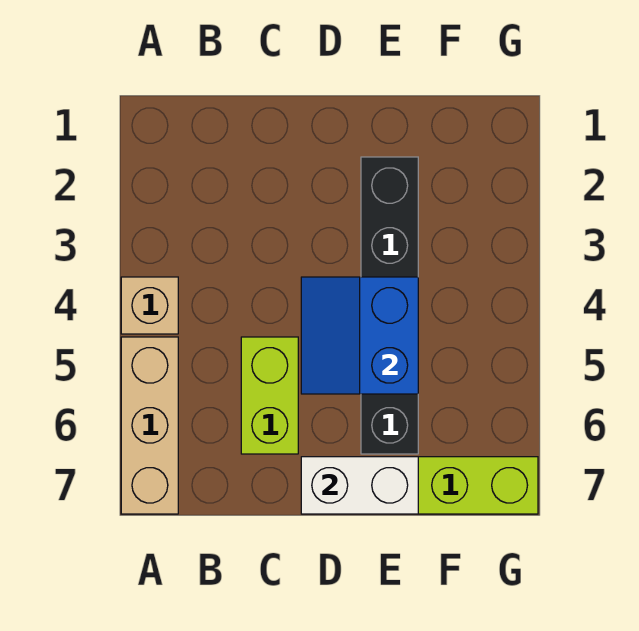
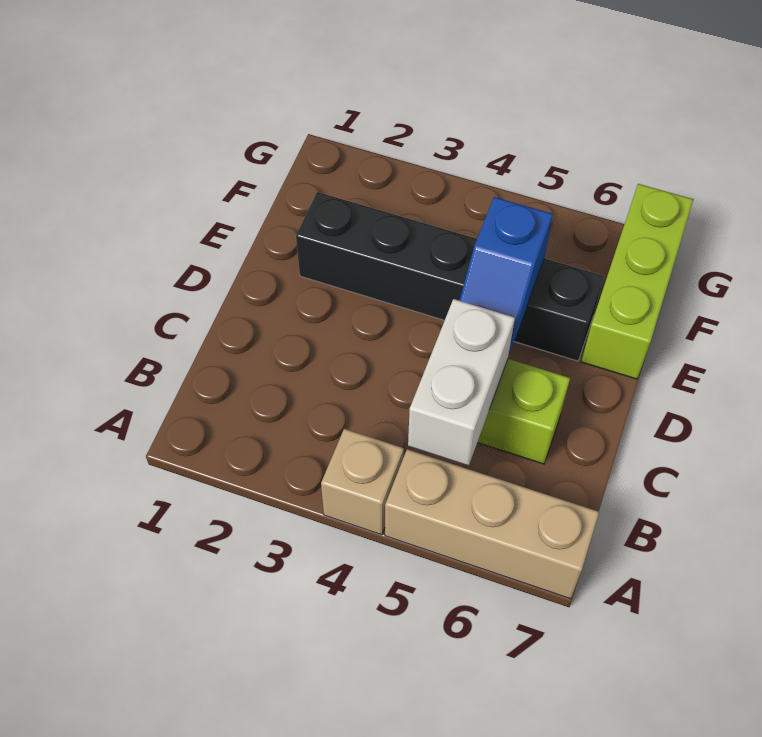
blue 2x2 slope [301,277,418,394] -> blue 1x2 slope [459,197,553,354]
white 1x2 brick [301,457,418,514] -> white 1x2 brick moved to [408,299,515,466]

